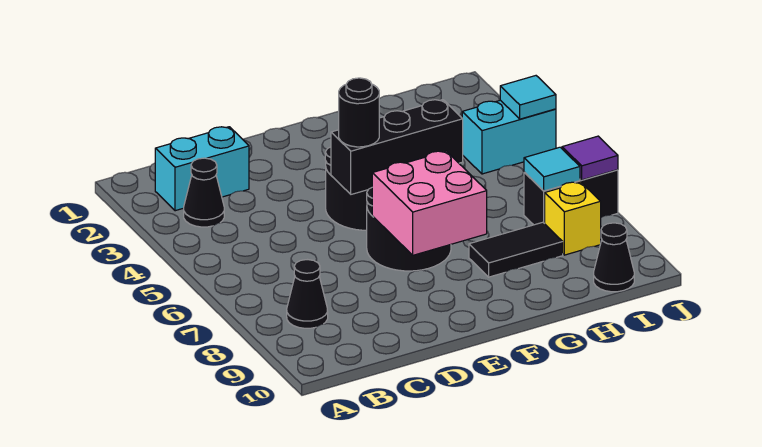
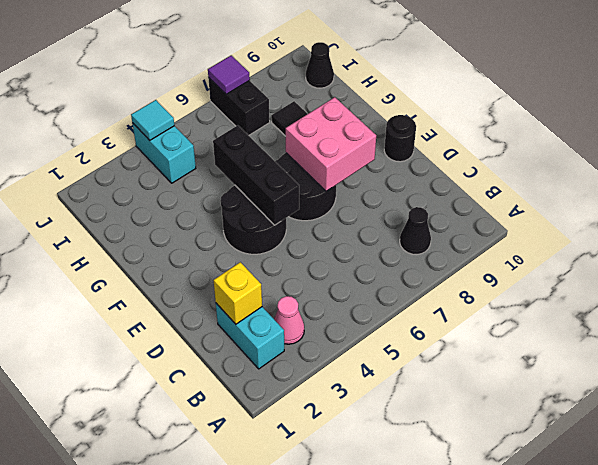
black 1x1 cone [184,158,224,227] -> pink 1x1 cone [274,296,304,344]
black 1x1 round brick [339,78,379,147] -> black 1x1 round brick moved to [384,115,416,162]
cyan 1x1 tile [524,147,580,191] -> none
yellow 1x1 brick [545,182,601,255] -> yellow 1x1 brick moved to [213,262,262,324]

